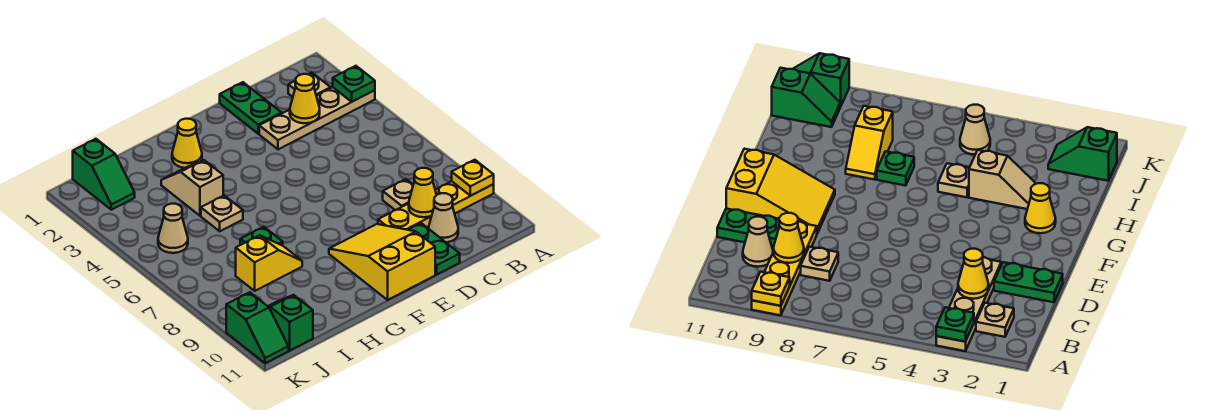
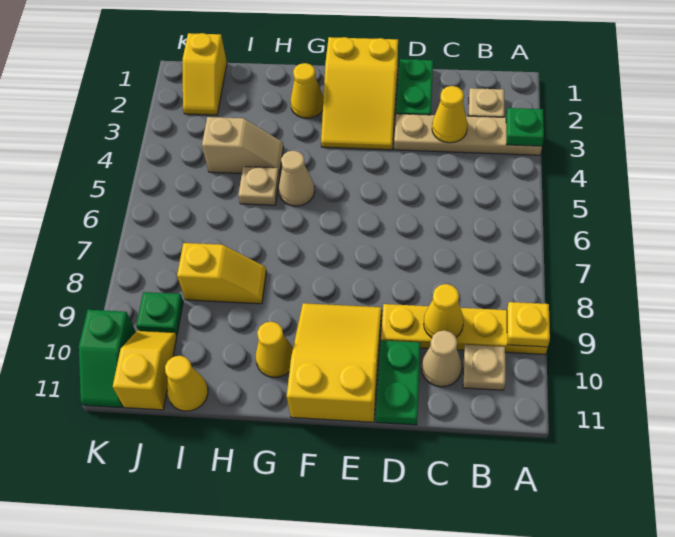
tan 1x1 plate [383,179,413,210] -> tan 1x1 plate moved to [463,345,505,390]
none -> yellow 2x3 slope [321,37,398,150]
none -> yellow 1x1 cone [256,322,293,377]
tan 1x2 slope [161,160,223,216] -> tan 1x2 slope turned to [202,117,284,175]
green 1x1 plate [240,227,283,246] -> green 1x1 plate moved to [136,292,183,335]
none -> yellow 1x1 cone [165,356,208,411]
green 1x2 slope [73,139,135,210] -> yellow 1x2 slope [183,33,227,115]
tan 1x1 cone [158,204,188,253] -> tan 1x1 cone moved to [279,151,315,206]
green 1x2 slope [268,295,313,351] -> yellow 1x2 slope [113,331,177,410]

